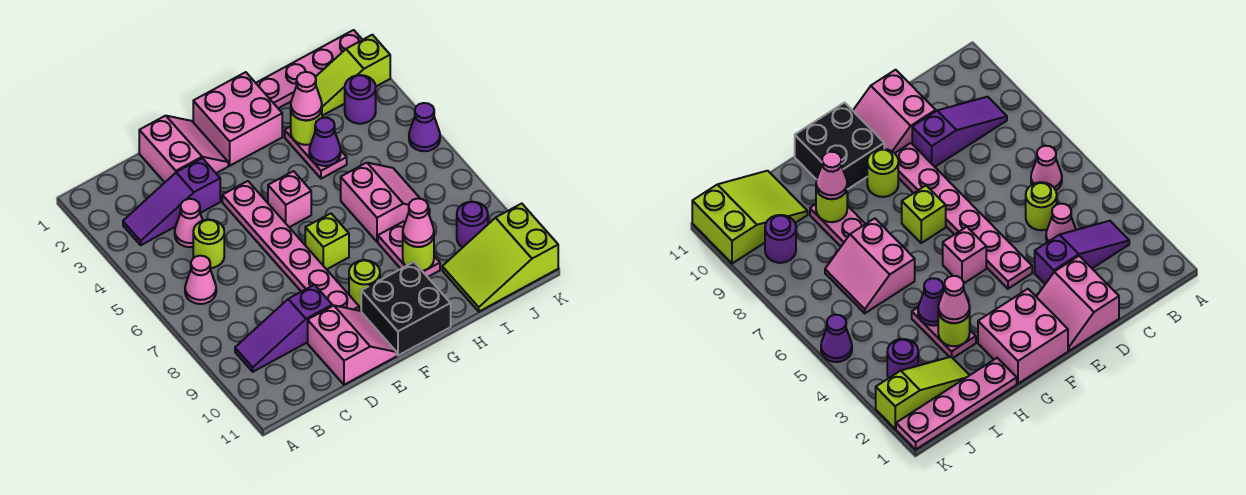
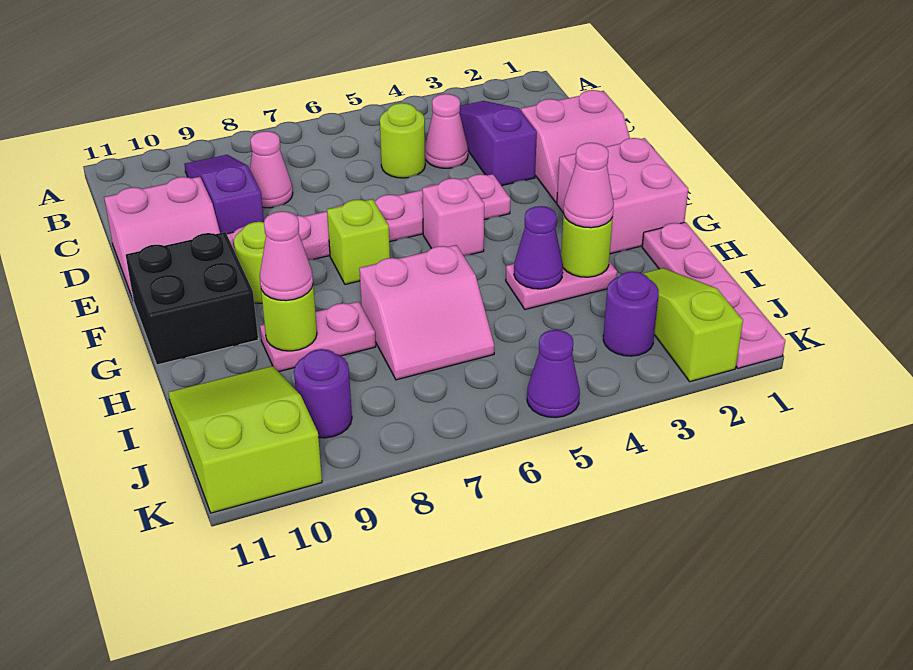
pink 1x1 cone [185,256,216,304] -> pink 1x1 cone moved to [250,131,293,208]

